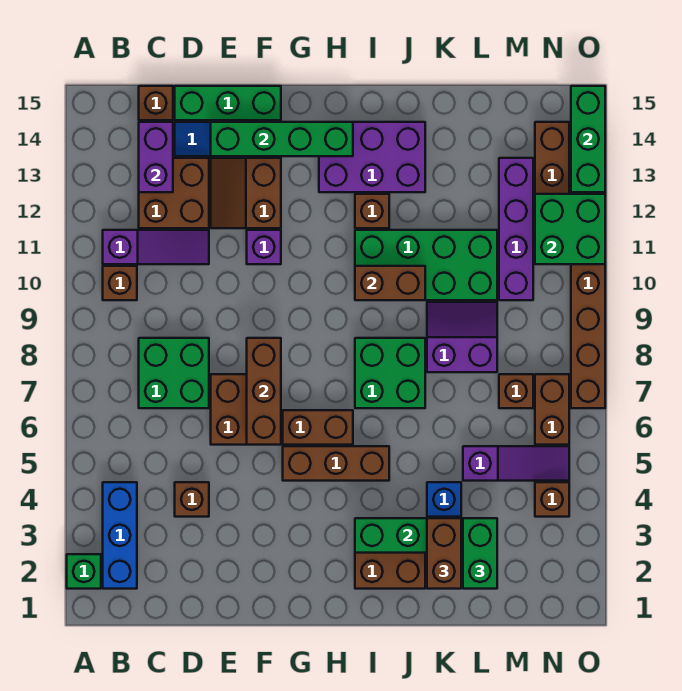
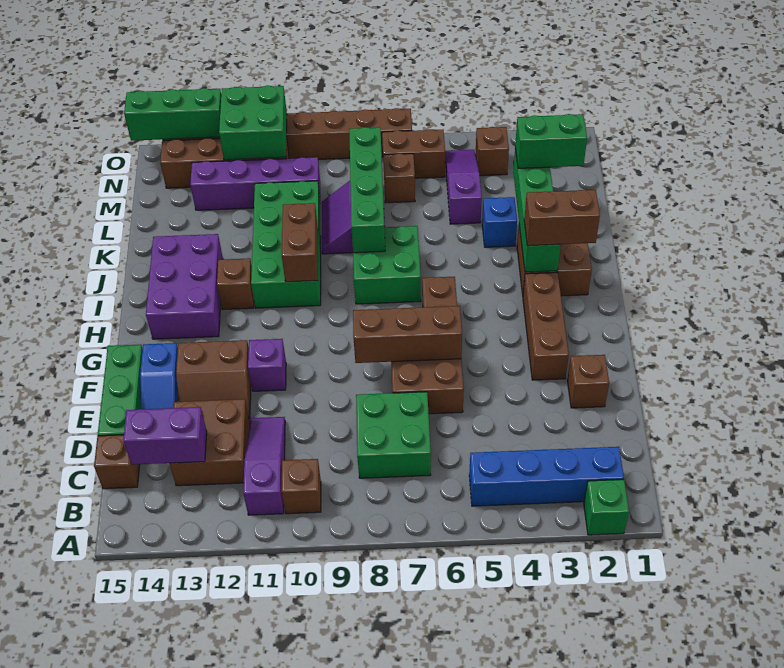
blue 1x3 brick [103,482,137,589] -> blue 1x4 brick [469,447,624,506]
brown 1x1 brick [175,482,209,517] -> brown 1x1 brick moved to [567,355,609,408]
green 1x4 brick [211,122,353,156] -> green 1x4 brick moved to [349,127,385,253]
brown 1x3 brick [283,446,389,481] -> brown 1x3 brick moved to [523,272,569,380]
brown 1x2 brick [427,518,461,589] -> brown 1x2 brick moved to [524,190,600,246]

